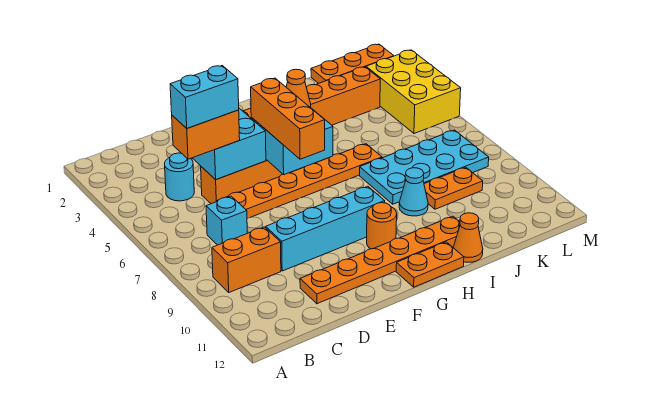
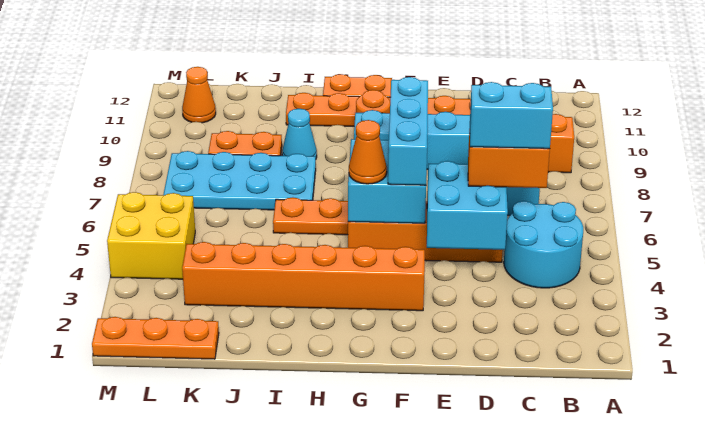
cyan 1x1 round brick [165,153,194,201] -> cyan 2x2 round brick [504,201,583,288]
orange 1x3 brick [251,78,325,159] -> cyan 1x3 brick [388,77,428,185]
orange 1x1 cone [453,213,483,262] -> orange 1x1 cone moved to [182,67,216,123]
yellow 2x3 brick [366,50,461,133] -> yellow 2x2 brick [107,192,195,279]

